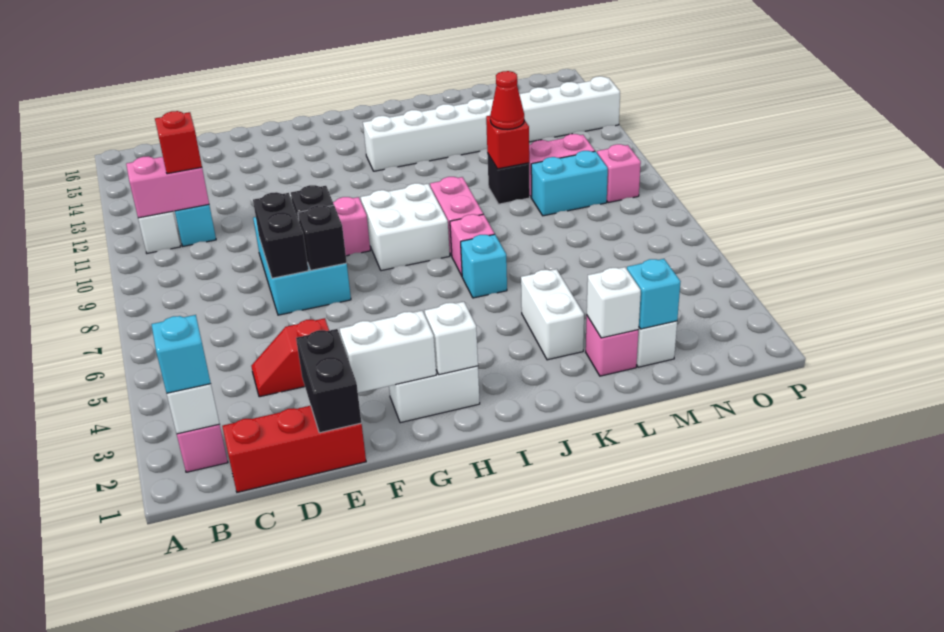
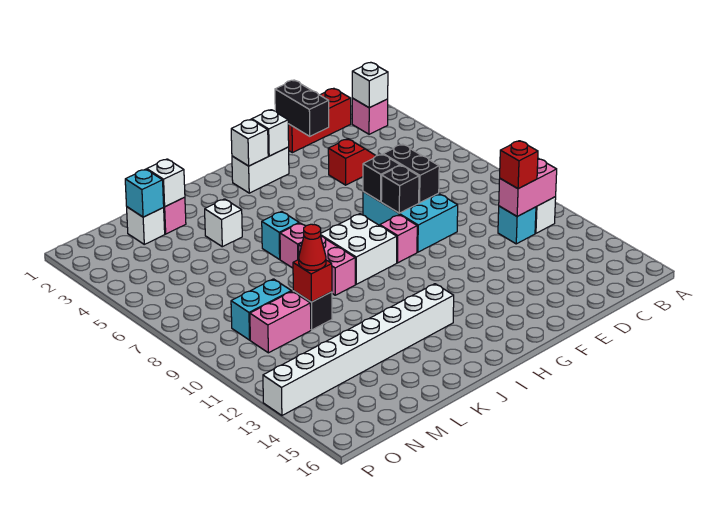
cyan 1x1 brick [151,315,211,393] -> none
white 1x2 brick [340,311,436,393] -> white 1x1 brick [252,110,289,156]
white 1x2 brick [521,269,584,360] -> white 1x1 brick [205,199,242,247]
pink 1x1 brick [597,144,641,203] -> none

